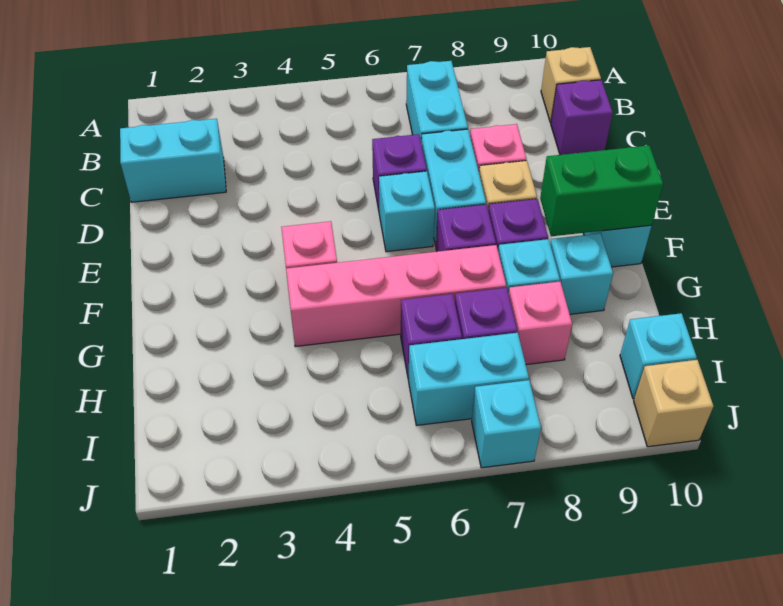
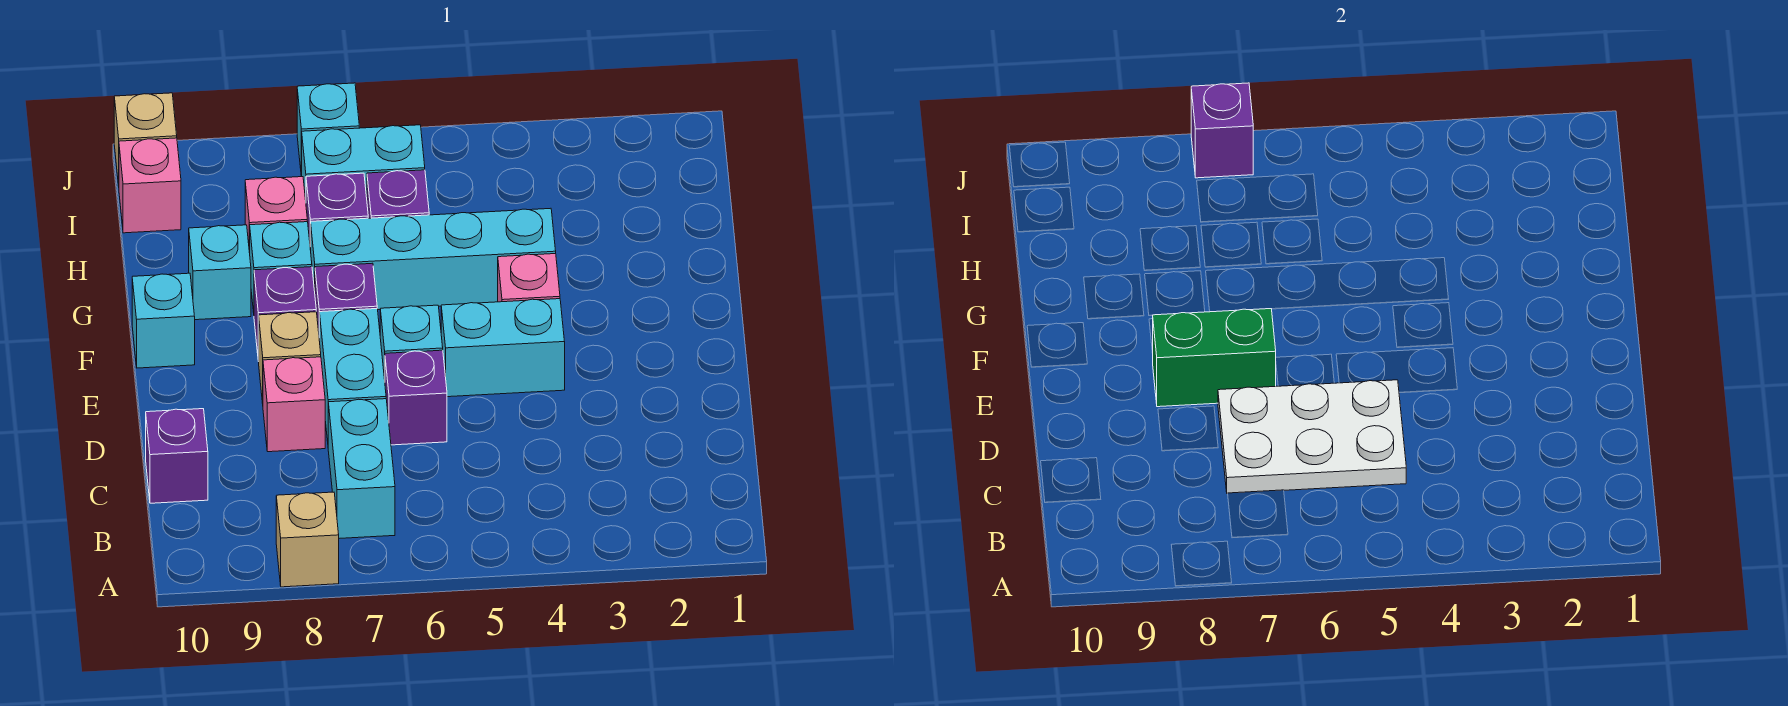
tan 1x1 brick [541,47,601,123] -> tan 1x1 brick moved to [276,492,339,587]
cyan 1x2 brick [120,119,226,202] -> cyan 1x2 brick moved to [441,299,565,397]
none -> white 2x3 plate [1218,380,1406,493]
green 1x2 brick [540,145,663,236] -> green 1x2 brick moved to [1152,309,1276,407]
pink 1x4 brick [286,245,506,347] -> cyan 1x4 brick [311,208,556,310]
cyan 1x1 brick [620,313,697,399] -> pink 1x1 brick [119,138,181,233]
none -> purple 1x1 brick [1191,83,1253,178]

